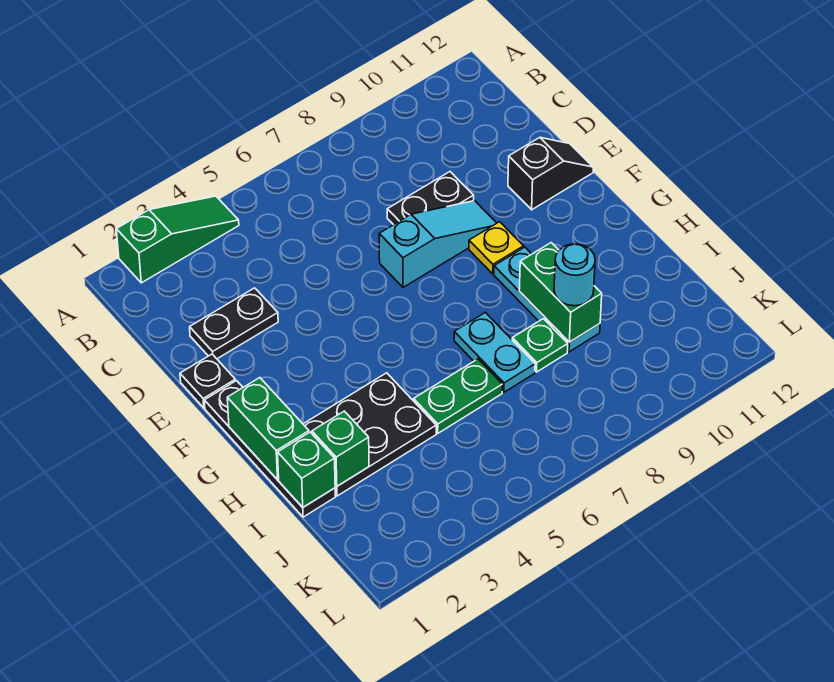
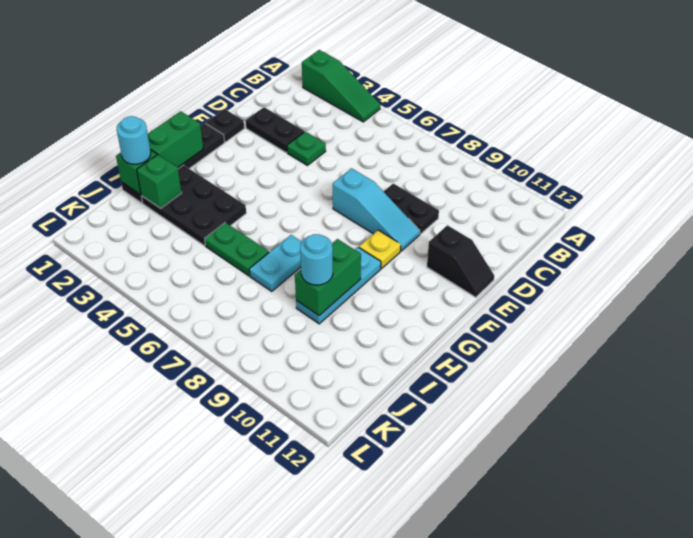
none -> cyan 1x1 round brick [117,116,151,164]
green 1x1 plate [512,319,568,372] -> green 1x1 plate moved to [287,132,326,165]

